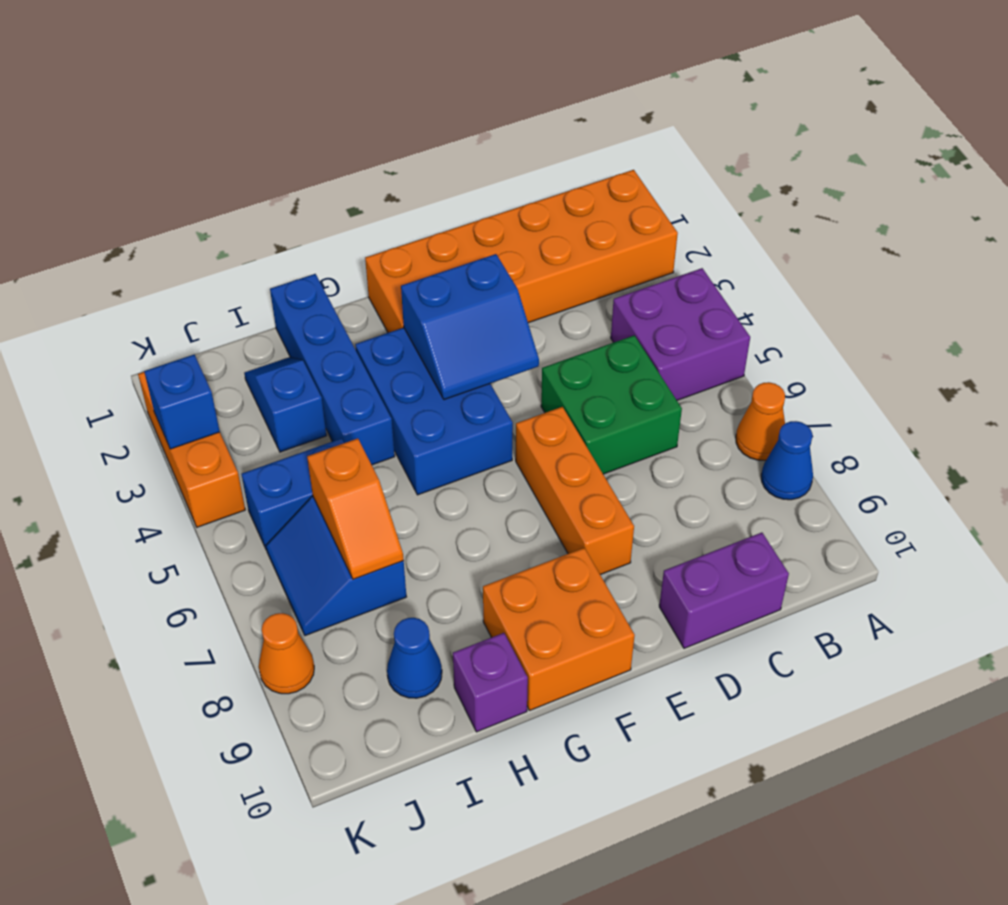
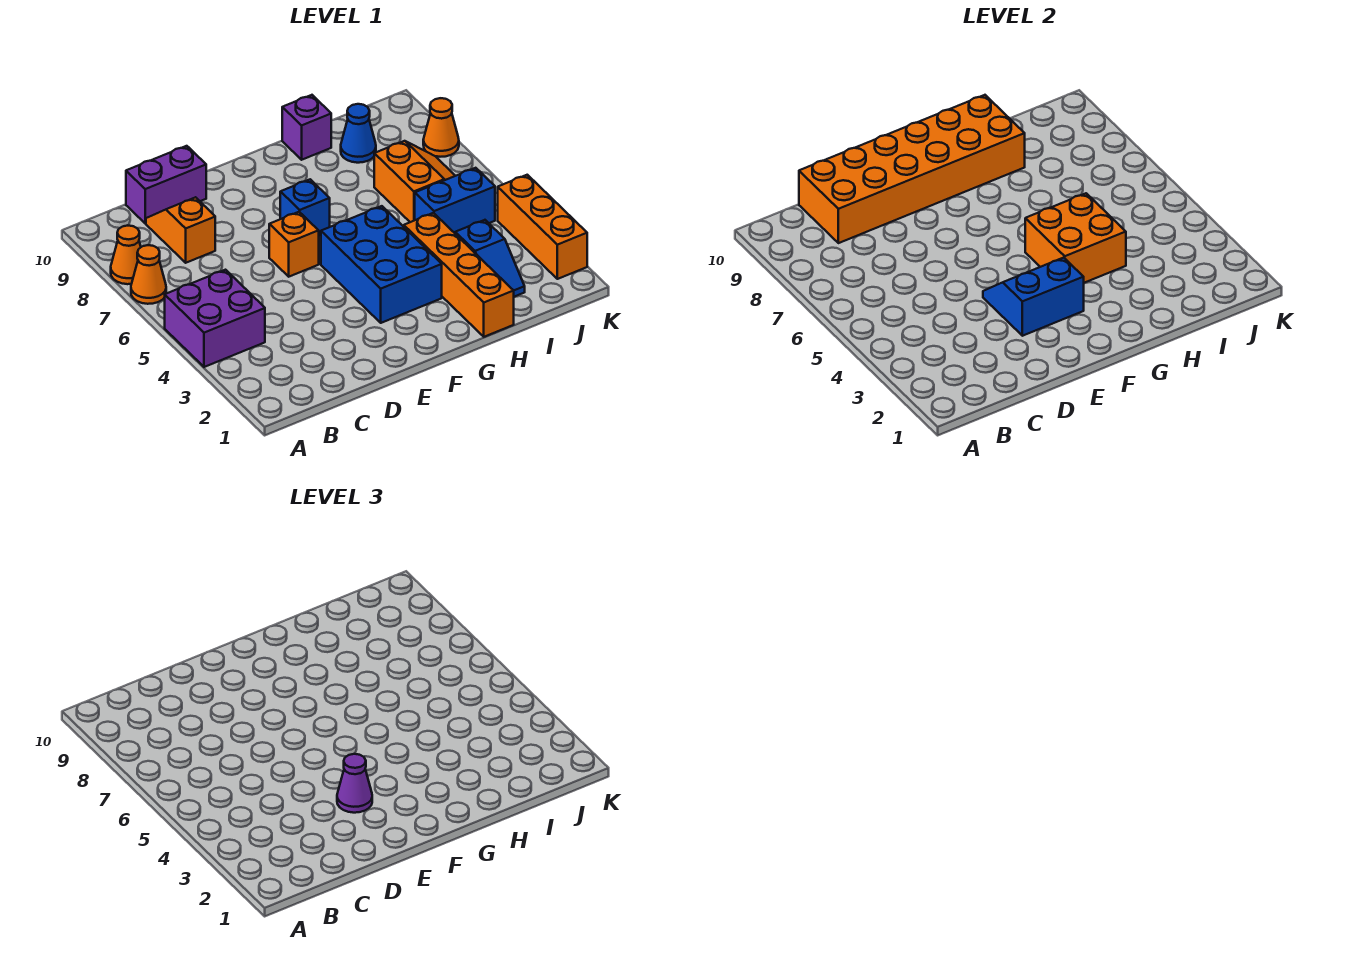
orange 2x6 brick [365,170,678,333] -> orange 2x6 brick moved to [799,95,1025,243]
blue 1x1 cone [761,421,813,500] -> orange 1x1 cone [111,225,141,284]
green 2x2 brick [541,335,682,474] -> none
none -> purple 1x1 cone [337,754,372,813]
orange 1x3 brick [516,407,634,575] -> orange 1x1 brick [269,212,319,277]
orange 2x2 brick [483,548,635,710] -> orange 2x2 brick moved to [1025,193,1126,283]
blue 1x4 brick [270,274,395,465] -> orange 1x4 brick [404,213,514,337]
blue 2x2 slope [266,496,406,636] -> orange 2x2 slope [374,141,455,222]
orange 1x2 slope [307,438,404,579] -> orange 1x2 slope moved to [146,197,215,263]
blue 1x1 brick [144,354,220,449] -> blue 1x1 brick moved to [280,179,330,236]

